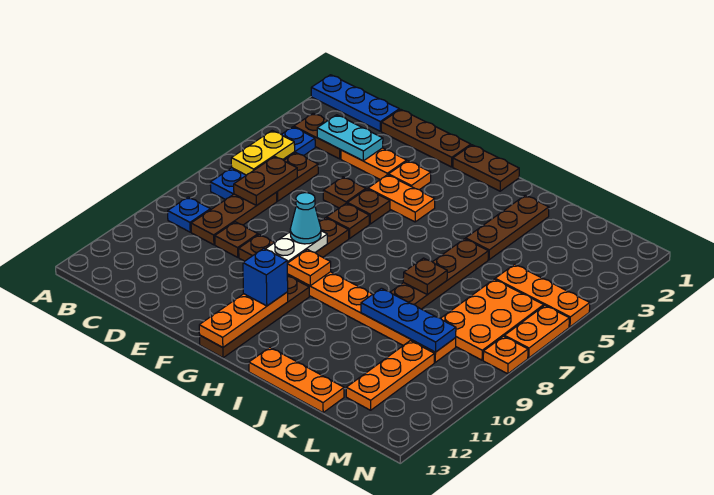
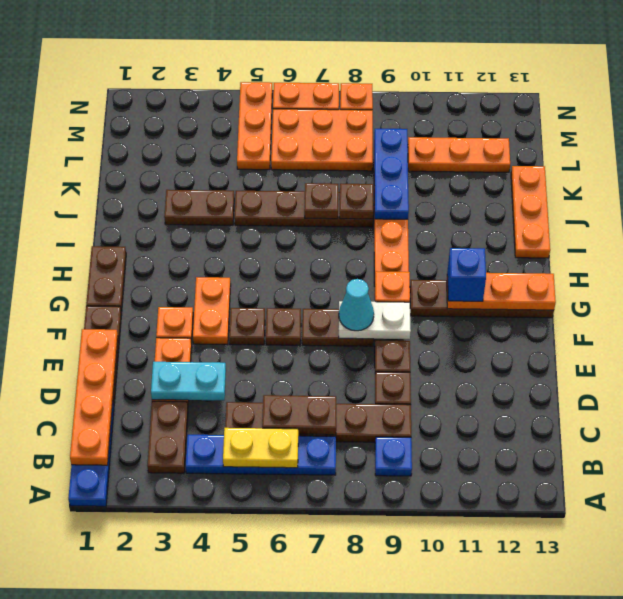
none -> orange 1x4 plate [70,329,118,465]
cyan 1x2 plate [317,115,383,161] -> cyan 1x2 plate turned to [151,362,226,400]
brown 1x1 plate [323,177,366,208] -> brown 1x1 plate moved to [340,184,373,219]
brown 1x3 plate [466,195,549,260] -> brown 1x2 plate [164,190,234,225]

